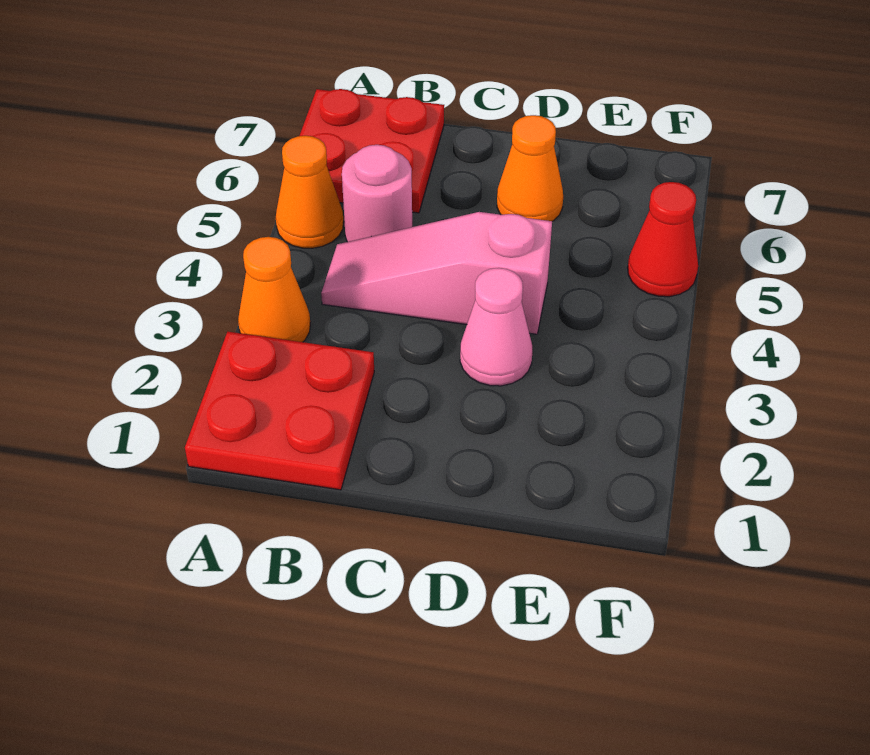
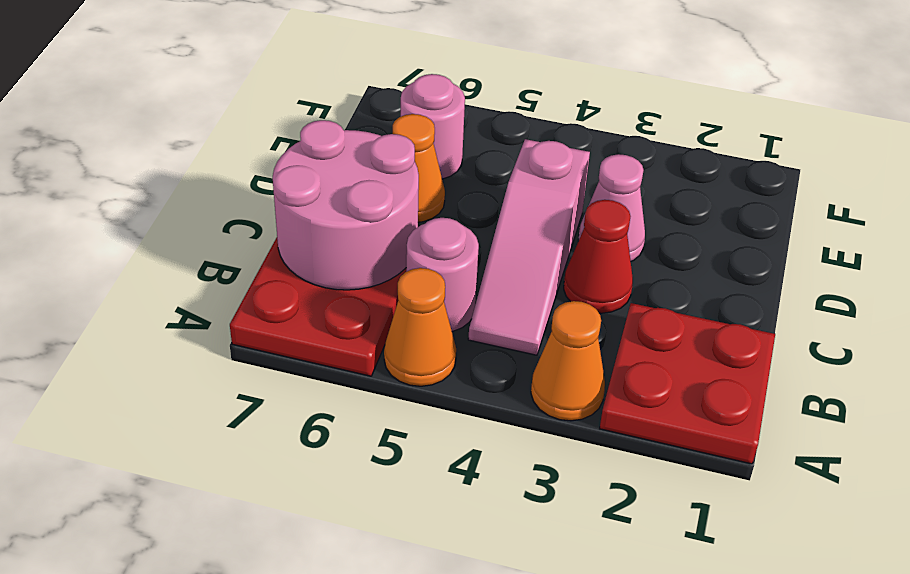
none -> pink 2x2 round brick [273,120,419,290]
none -> pink 1x1 round brick [401,74,465,179]
red 1x1 cone [628,182,698,297] -> red 1x1 cone moved to [564,200,633,313]

